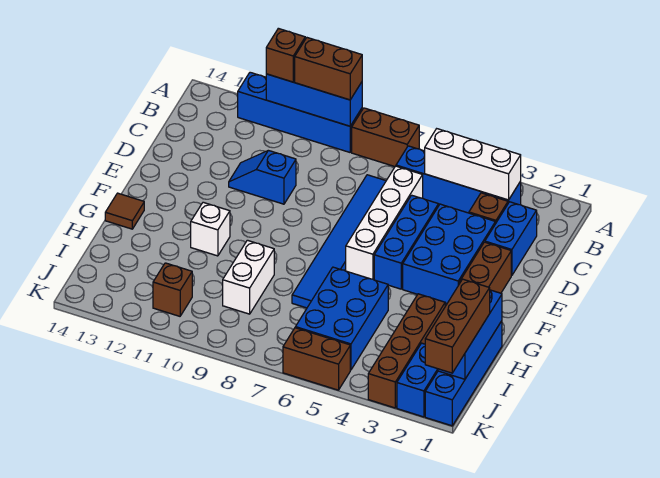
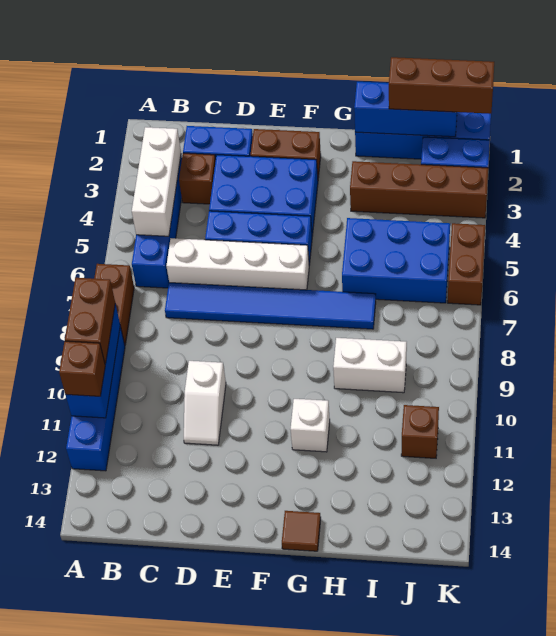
blue 1x2 slope [229,150,296,204] -> white 1x2 slope [184,361,226,445]

